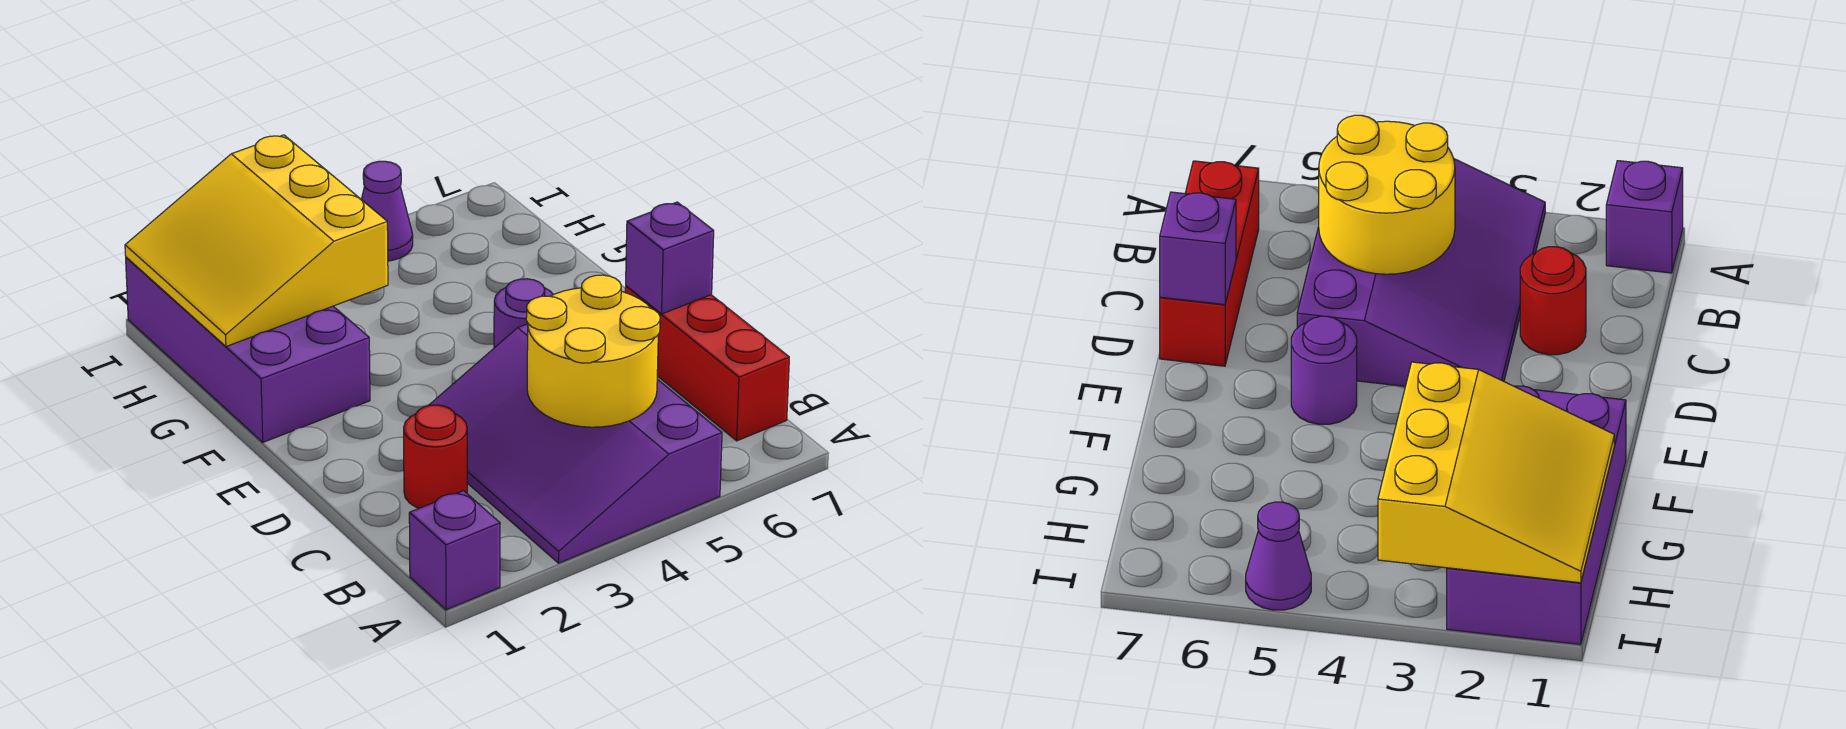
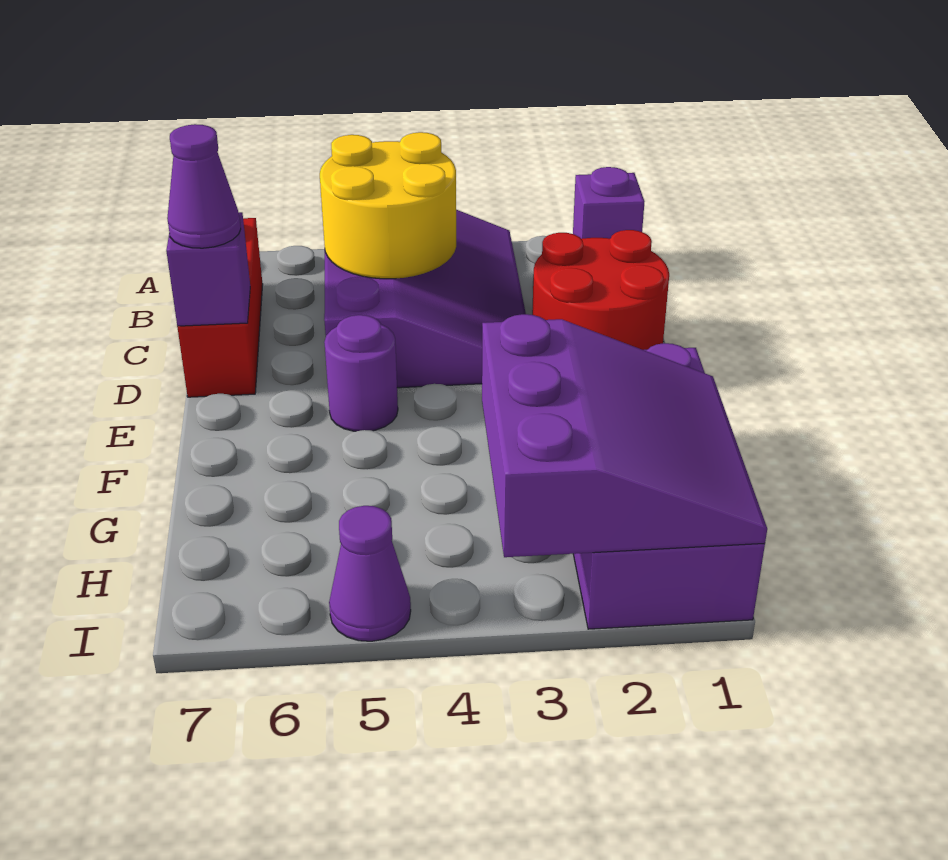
red 1x1 round brick [404,405,467,508] -> red 2x2 round brick [532,230,669,350]
none -> purple 1x1 cone [167,124,241,248]
yellow 3x3 slope [125,135,388,347] -> purple 3x3 slope [482,314,767,557]

